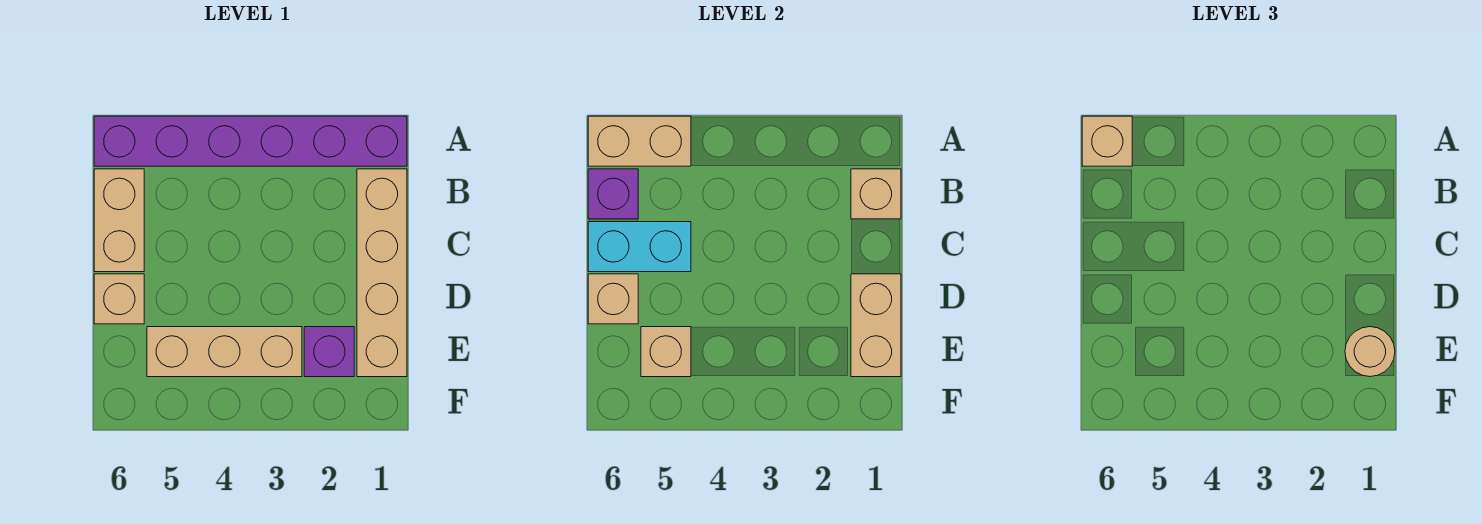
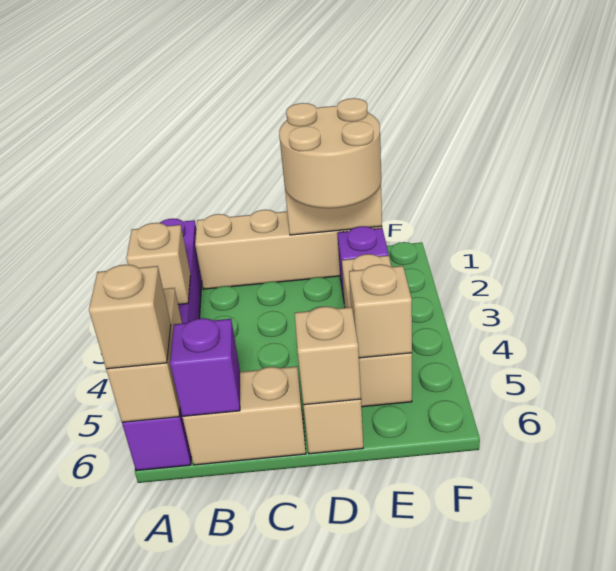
tan 1x1 brick [851,169,901,219] -> tan 1x1 brick moved to [126,223,190,304]
cyan 1x2 brick [588,222,691,272] -> none
tan 1x1 round brick [1345,327,1395,377] -> tan 2x2 round brick [279,98,381,208]

